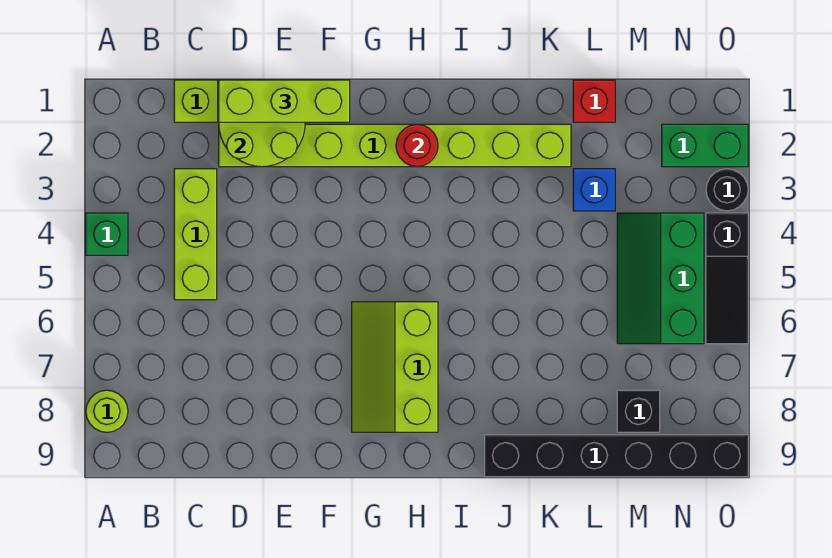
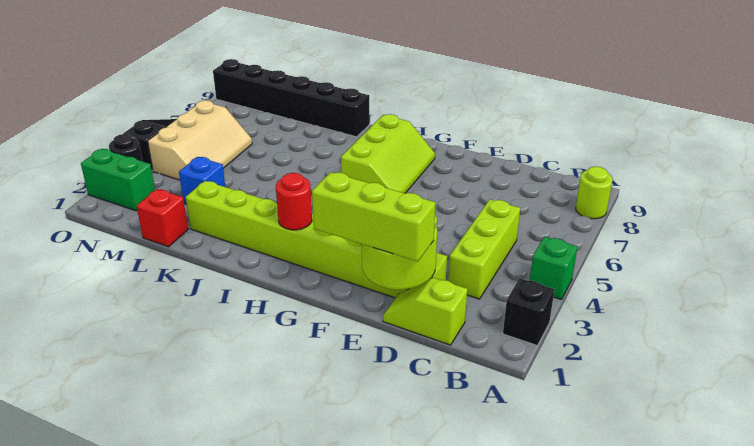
green 2x3 slope [617,213,704,344] -> tan 2x3 slope [148,100,252,180]
black 1x1 brick [617,390,660,432] -> black 1x1 brick moved to [503,278,555,346]

